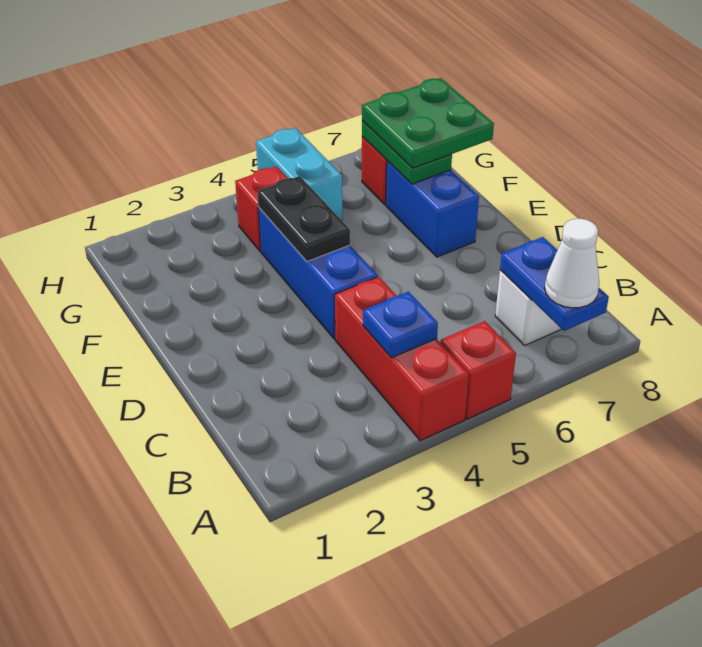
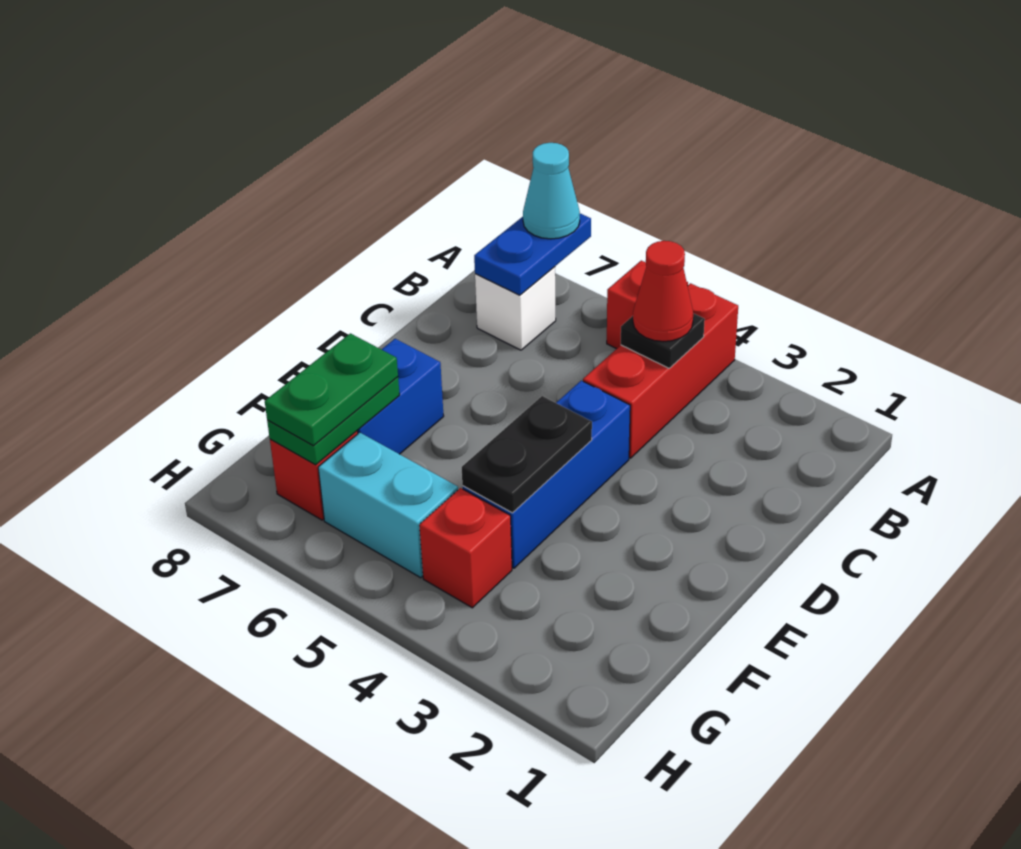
white 1x1 cone [545,219,599,308] -> cyan 1x1 cone [523,143,580,239]
blue 1x1 plate [363,292,438,358] -> black 1x1 plate [621,313,705,368]
none -> red 1x1 cone [633,241,693,342]
green 2x2 plate [362,78,494,168] -> green 1x2 plate [265,333,398,446]
cyan 1x2 brick [256,128,342,220] -> cyan 1x2 brick turned to [318,433,458,578]

